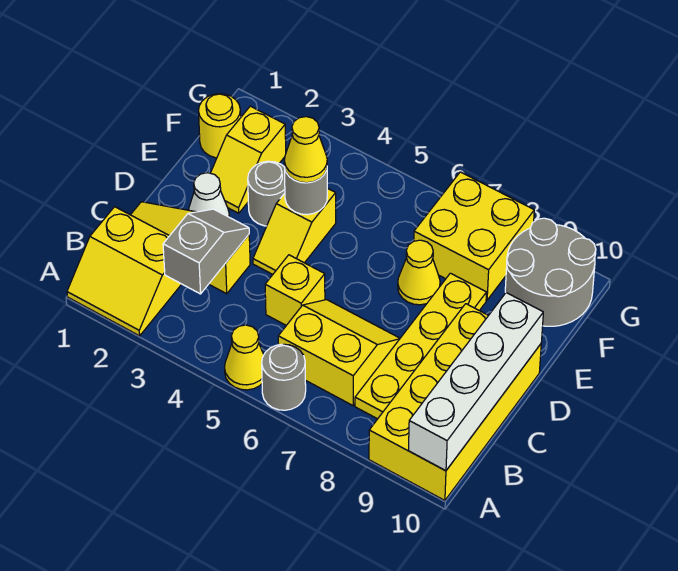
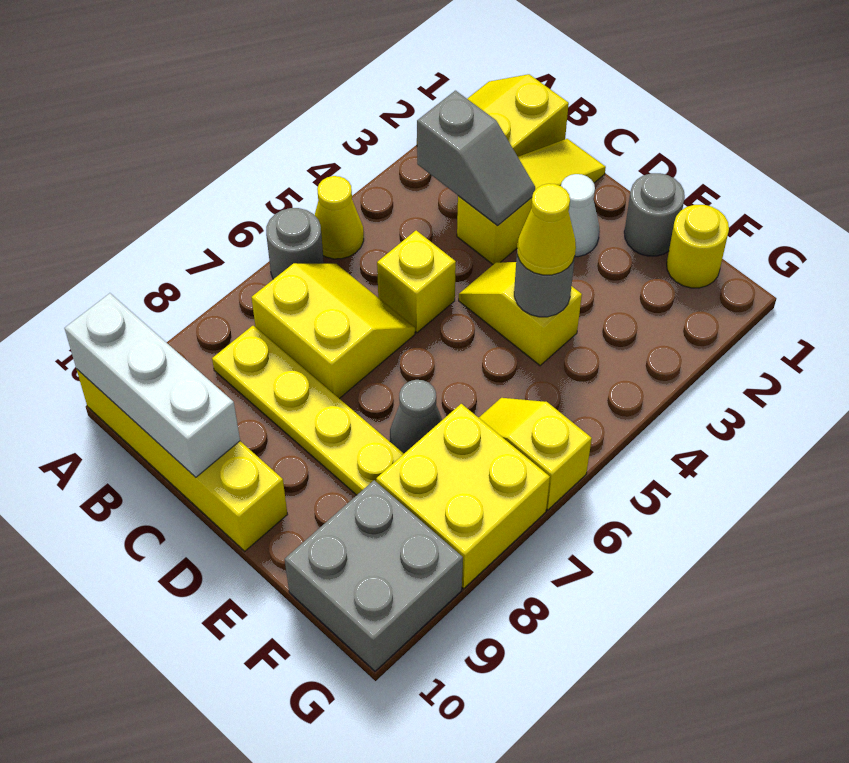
yellow 2x4 brick [369,304,541,500] -> yellow 1x4 brick [77,370,287,551]
white 1x4 brick [409,293,543,471] -> white 1x3 brick [65,293,240,477]
yellow 2x2 slope [278,300,400,405] -> yellow 2x2 slope turned to [251,263,415,399]
yellow 1x2 slope [211,106,286,213] -> yellow 1x2 slope moved to [479,398,592,510]
grey 1x1 round brick [248,161,285,226] -> grey 1x1 round brick moved to [624,173,685,256]
yellow 1x1 cone [398,240,440,305] -> grey 1x1 cone [390,380,442,453]
grey 2x2 round brick [505,218,596,326] -> grey 2x2 brick [285,480,463,671]

